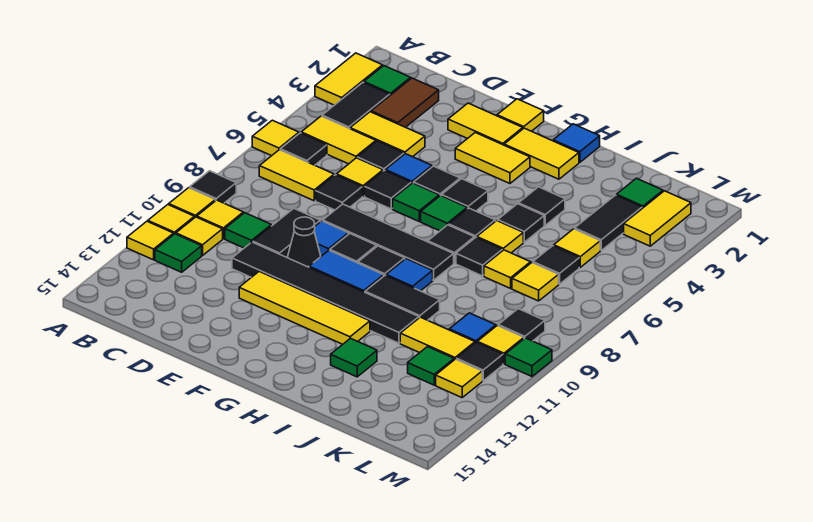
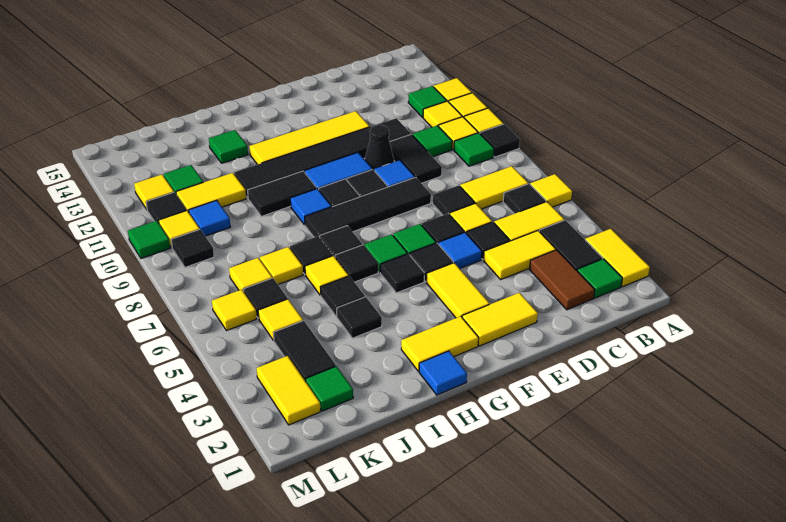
none -> green 1x1 tile [454,133,494,166]
yellow 1x1 tile [497,99,544,131] -> yellow 1x1 tile moved to [212,290,257,331]
yellow 1x2 tile [455,133,530,184] -> yellow 1x2 tile turned to [426,263,490,318]

